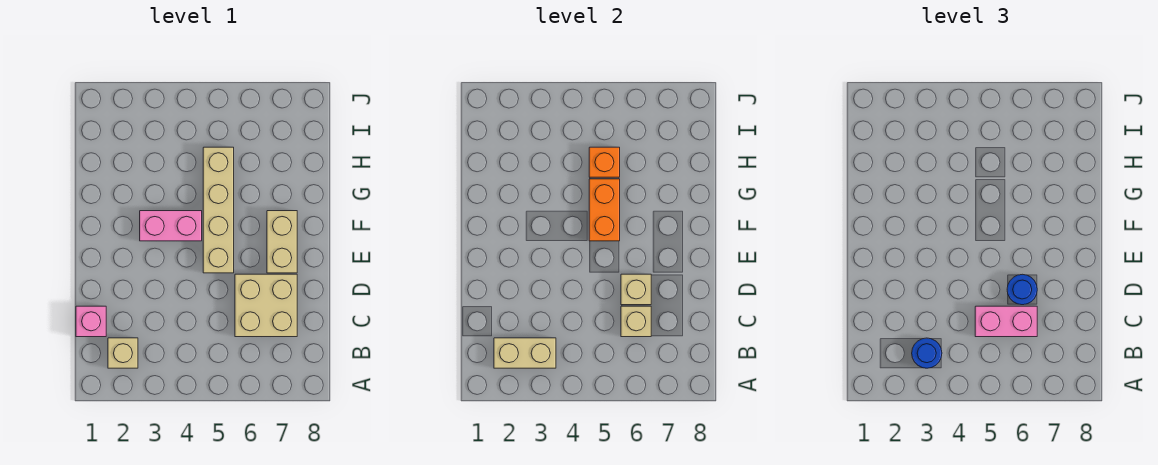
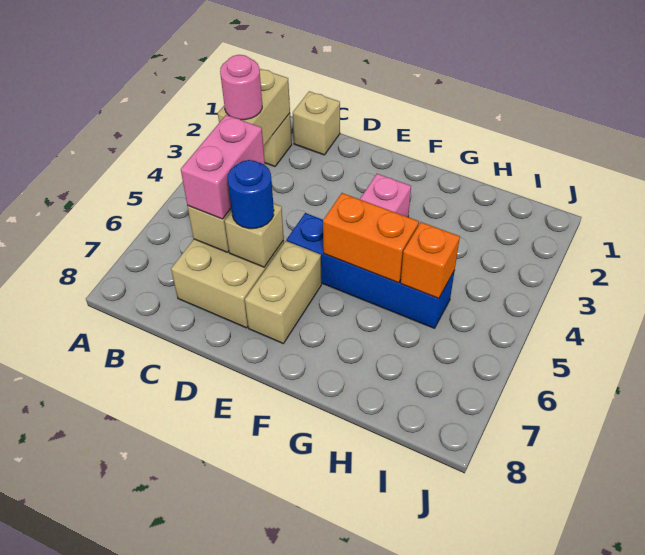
blue 1x1 round brick [912,338,942,368] -> pink 1x1 round brick [220,55,262,120]
pink 1x1 brick [76,306,106,337] -> tan 1x1 brick [293,91,340,155]
tan 1x4 brick [203,147,234,273] -> blue 1x4 brick [287,213,455,328]
tan 1x2 brick [267,211,297,273] -> tan 1x2 brick turned to [245,241,322,344]

